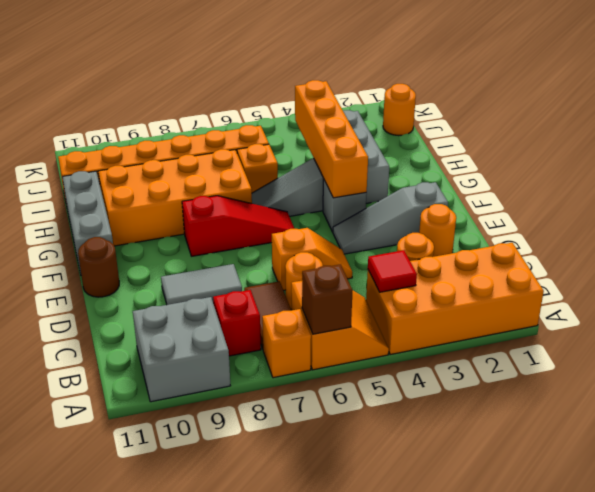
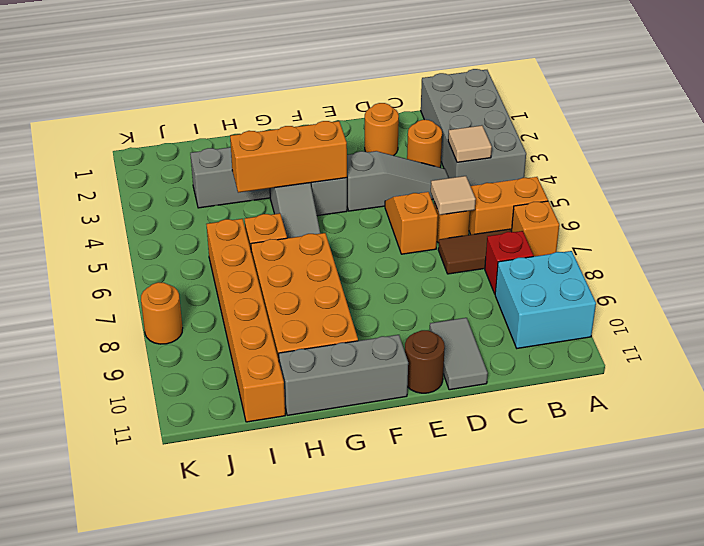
orange 2x4 brick [366,243,544,355] -> grey 2x4 brick [421,69,526,186]
brown 1x1 brick [302,264,353,334] -> none
grey 2x2 brick [133,297,230,402] -> cyan 2x2 brick [495,251,596,348]
red 1x1 tile [368,250,417,292] -> tan 1x1 tile [448,125,492,162]
none -> tan 1x1 tile [431,176,476,215]
grey 1x2 tile [161,264,242,305] -> grey 1x2 tile moved to [430,318,488,390]
grey 1x3 slope [333,182,448,254] -> grey 1x3 slope turned to [347,151,449,211]
orange 1x4 brick [295,80,368,198] -> orange 1x3 brick [230,121,347,193]
red 1x3 slope [182,196,295,256] -> none
orange 1x1 round brick [383,84,416,136] -> orange 1x1 round brick moved to [141,282,183,344]

